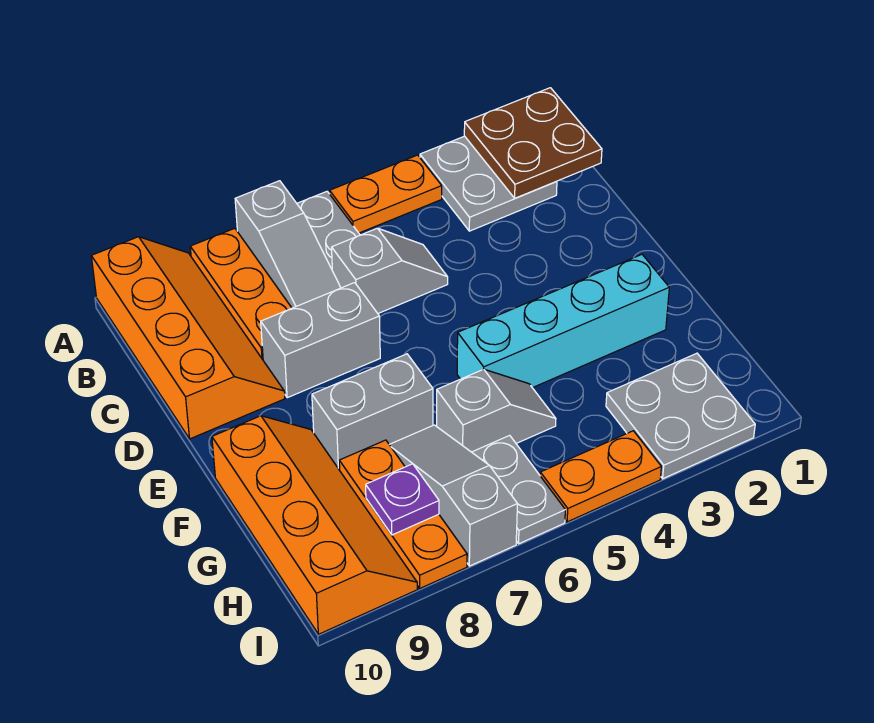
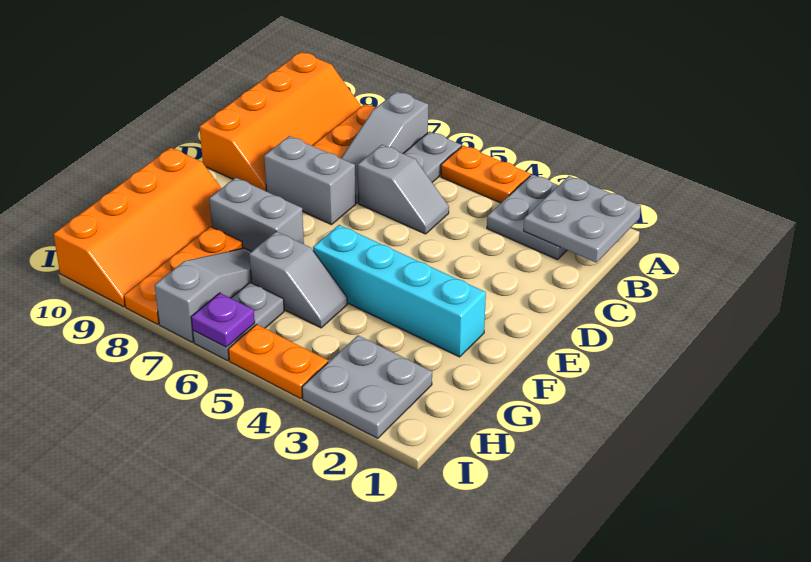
brown 2x2 plate [464,88,602,198] -> grey 2x2 plate [524,176,641,262]
purple 1x1 plate [366,464,439,535] -> purple 1x1 plate moved to [191,293,255,347]

